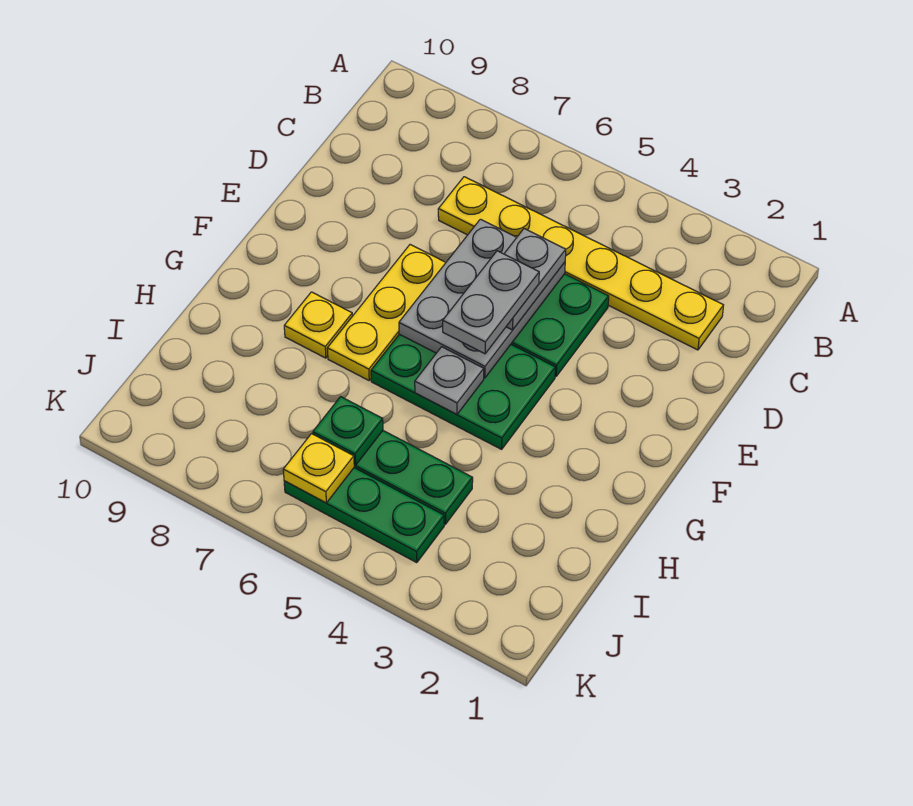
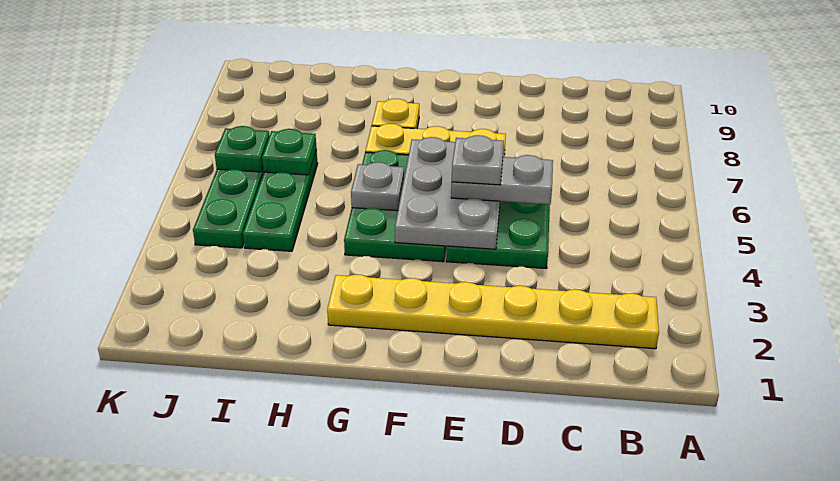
yellow 1x6 plate [438,177,724,350] -> yellow 1x6 plate turned to [327,274,659,349]
grey 2x3 plate [399,219,565,378] -> grey 2x3 plate turned to [395,137,504,249]
grey 1x2 plate [443,251,539,354] -> grey 1x1 plate [452,135,504,185]
yellow 1x1 plate [283,434,354,503] -> green 1x1 plate [215,126,270,172]

